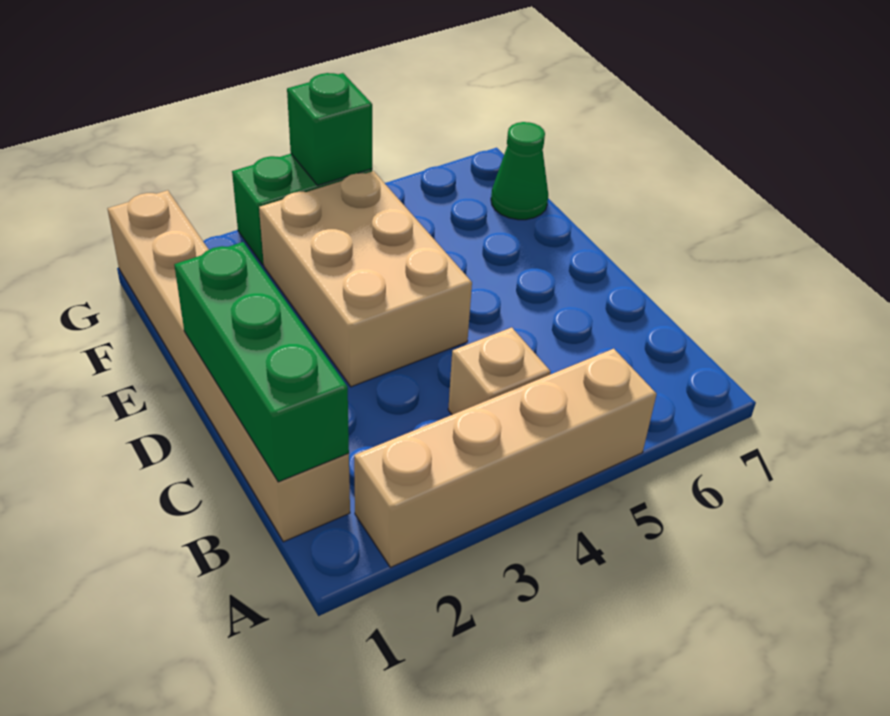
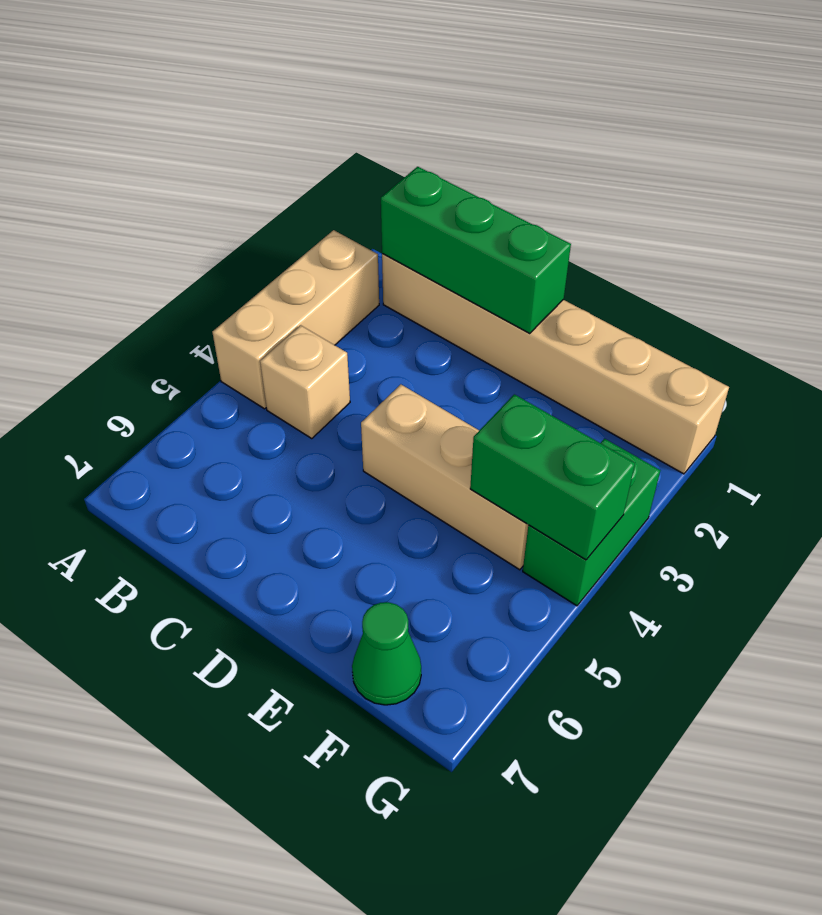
tan 1x4 brick [354,348,657,567] -> tan 1x3 brick [212,230,379,409]
tan 2x3 brick [259,171,472,387] -> tan 1x3 brick [361,384,528,570]
green 1x1 brick [287,73,372,186] -> green 1x2 brick [470,394,635,560]

